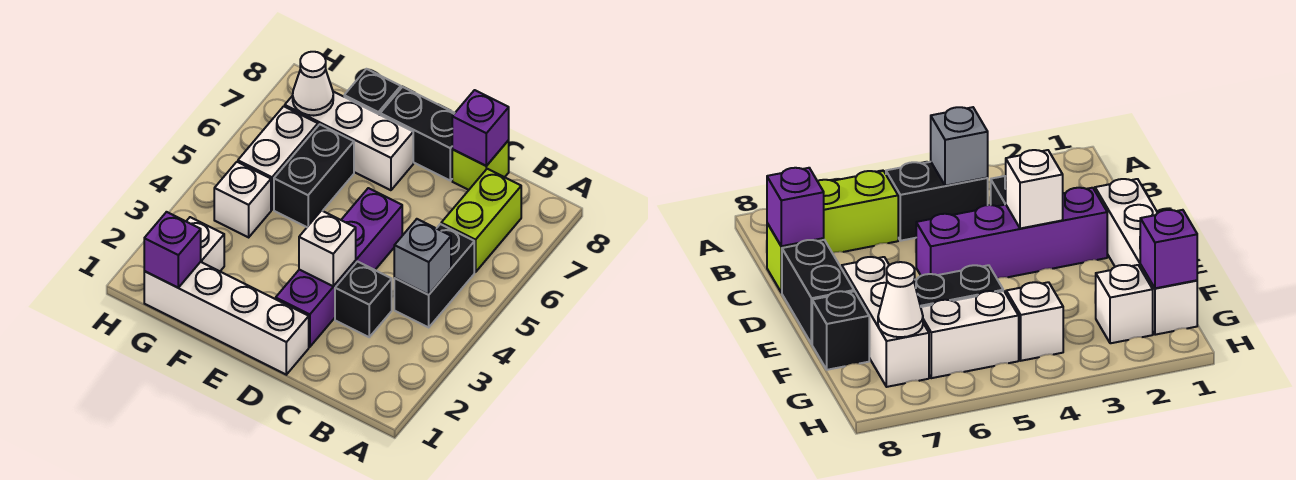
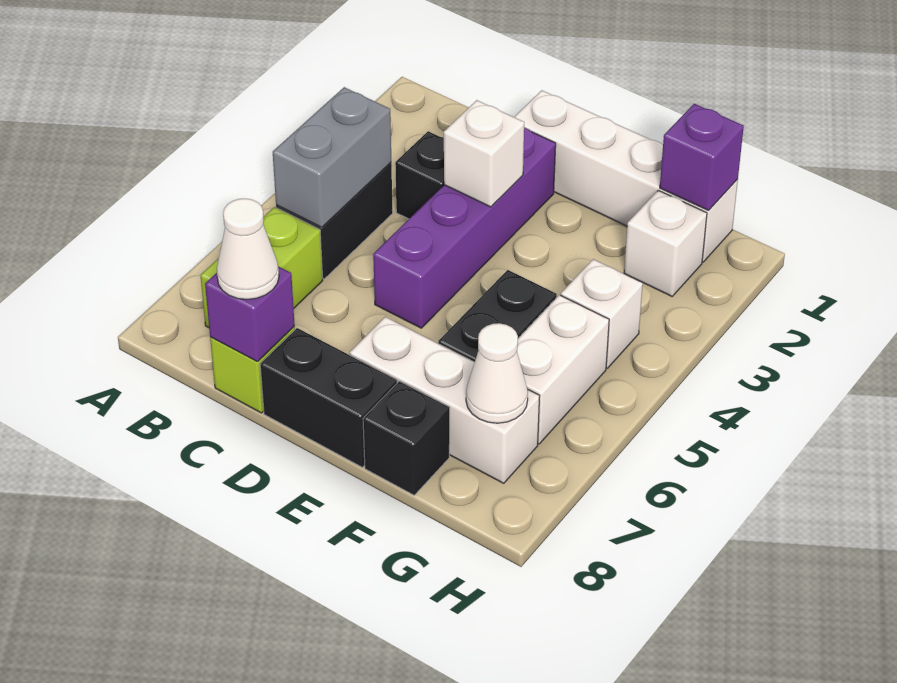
grey 1x1 brick [394,219,451,295] -> grey 1x2 brick [273,87,391,227]
none -> white 1x1 cone [217,199,279,299]

